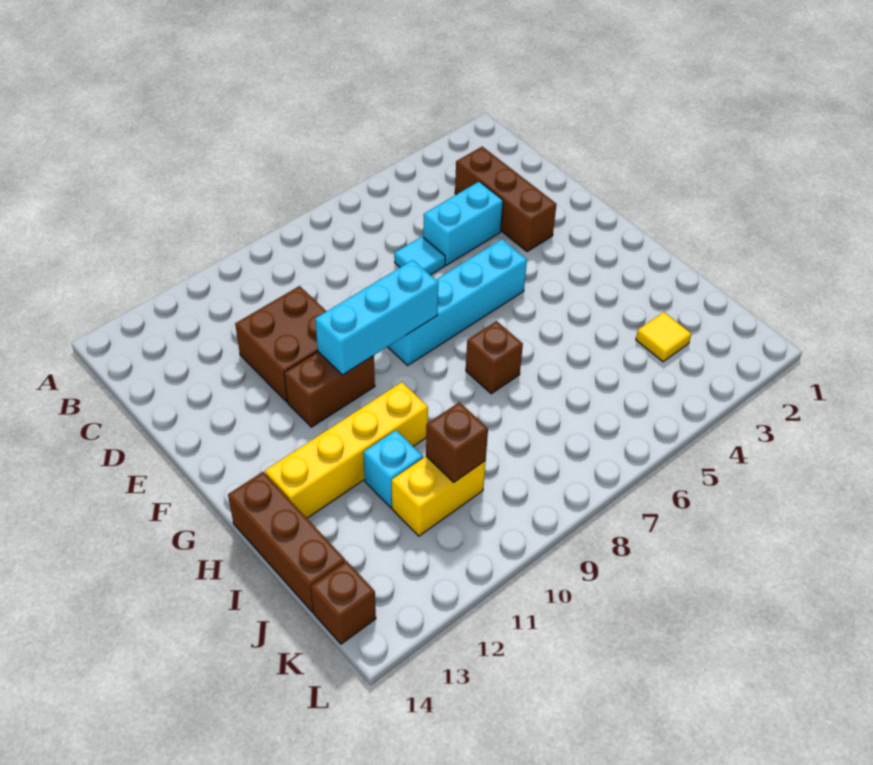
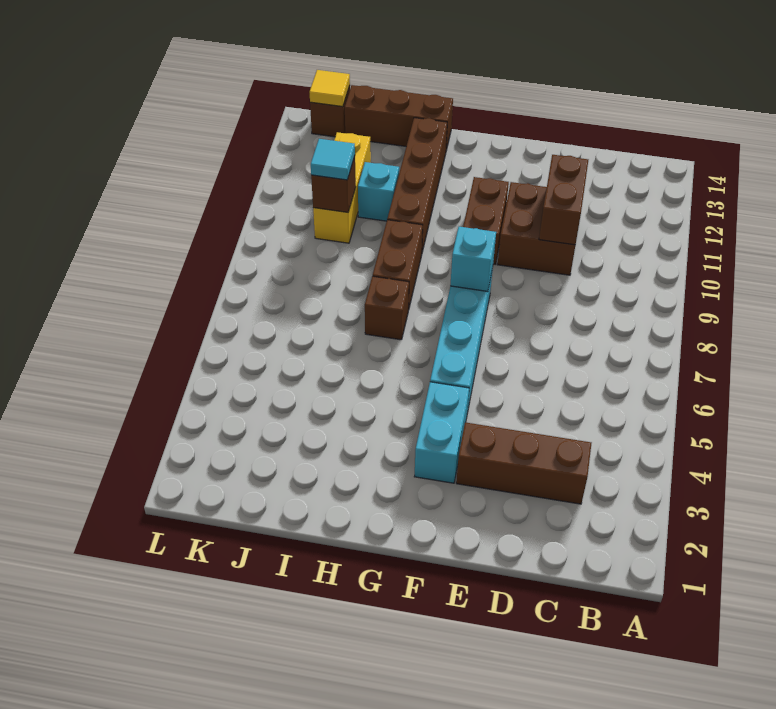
cyan 1x2 brick [423,182,503,265] -> cyan 1x2 brick moved to [414,382,469,483]
cyan 1x1 tile [394,237,445,275] -> cyan 1x1 tile moved to [311,139,355,180]
none -> brown 1x2 brick [539,155,588,245]
cyan 1x3 brick [315,260,438,375] -> cyan 1x1 brick [450,227,496,291]
none -> brown 1x2 brick [373,220,423,310]
yellow 1x4 brick [265,382,428,518] -> brown 1x4 brick [387,118,447,252]
yellow 1x1 tile [636,312,691,362] -> yellow 1x1 tile moved to [310,70,350,107]
yellow 1x2 brick [392,456,486,536] -> yellow 1x3 brick [313,132,371,243]

